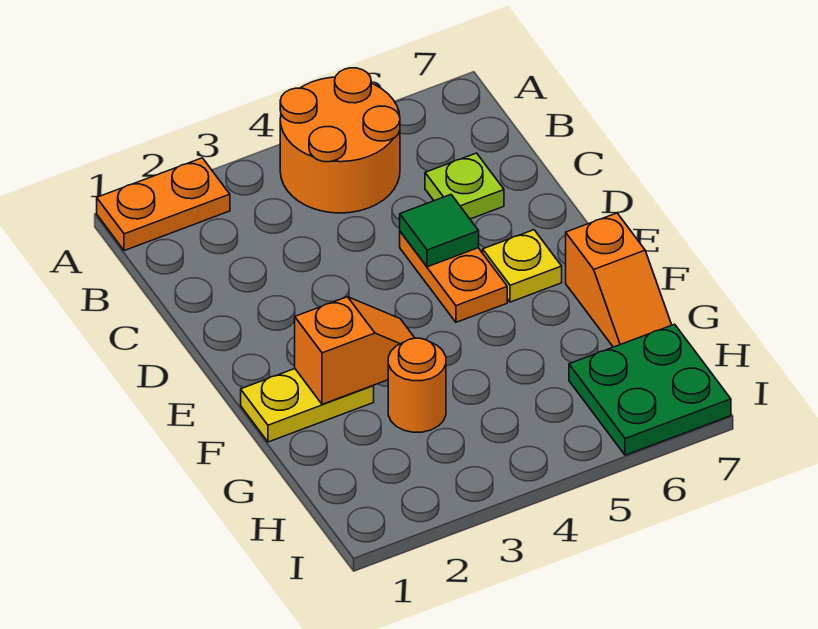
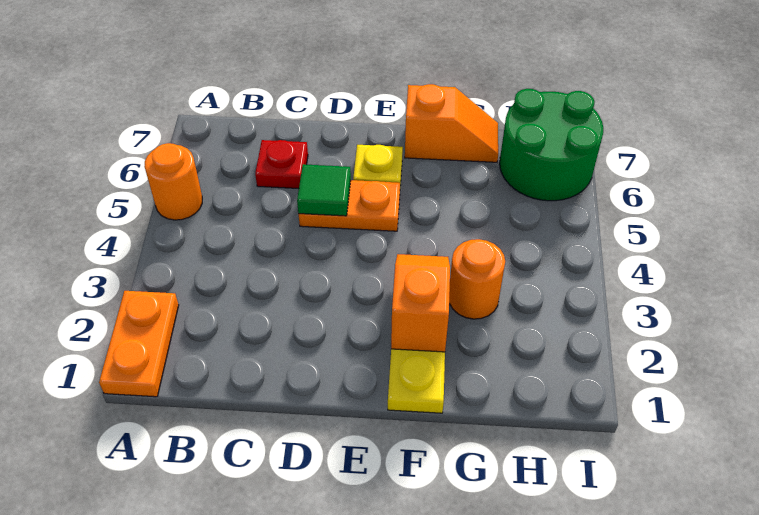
orange 2x2 round brick [280,68,400,213] -> orange 1x1 round brick [144,143,202,220]
lime 1x1 plate [425,153,504,219] -> red 1x1 plate [255,140,308,189]
green 2x2 plate [569,324,731,455] -> green 2x2 round brick [500,89,603,201]

